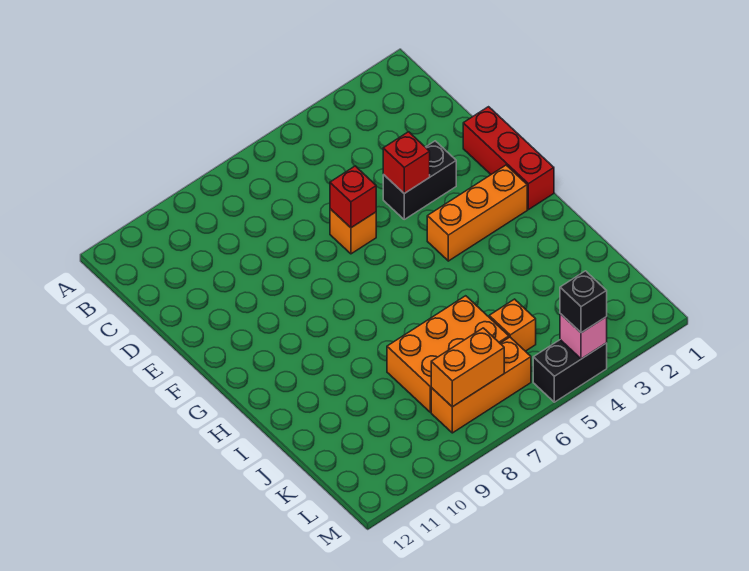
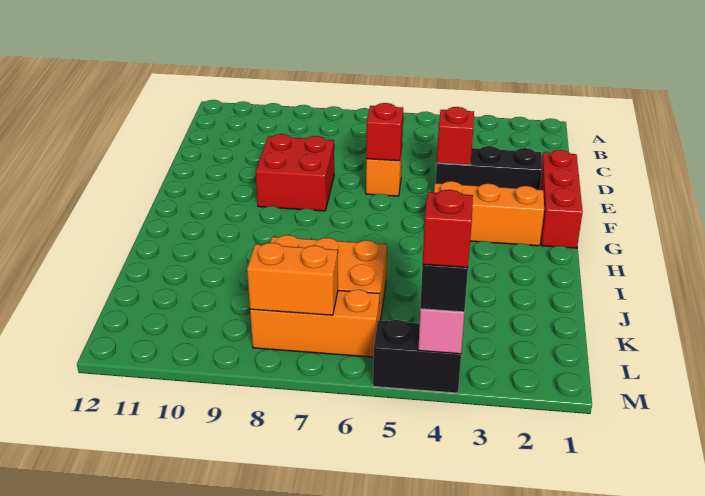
black 1x2 brick [383,141,456,219] -> black 1x3 brick [436,146,542,190]
none -> red 2x2 brick [256,134,334,211]
orange 1x1 brick [489,299,536,351] -> none
none -> red 1x1 brick [423,190,473,268]

